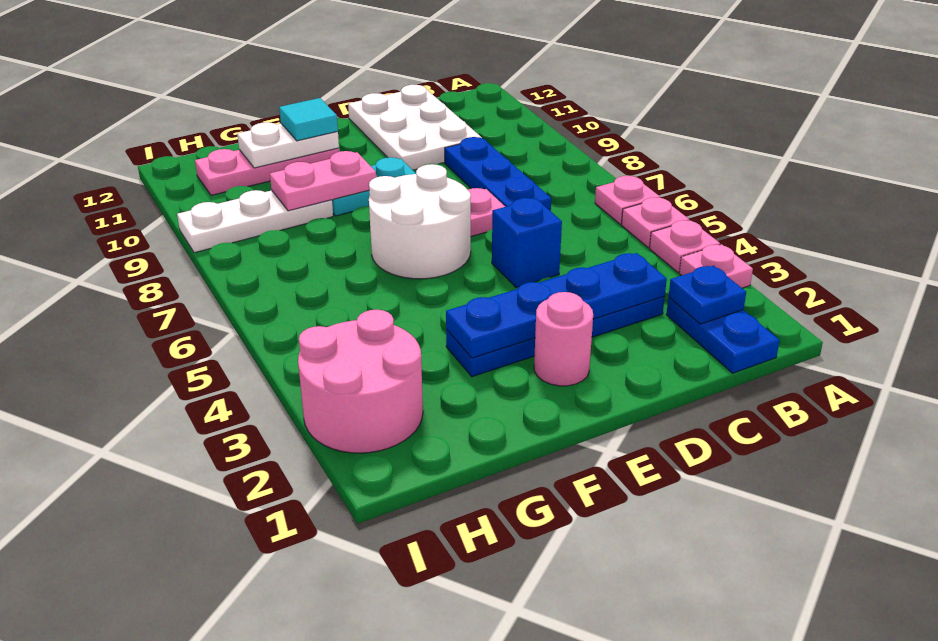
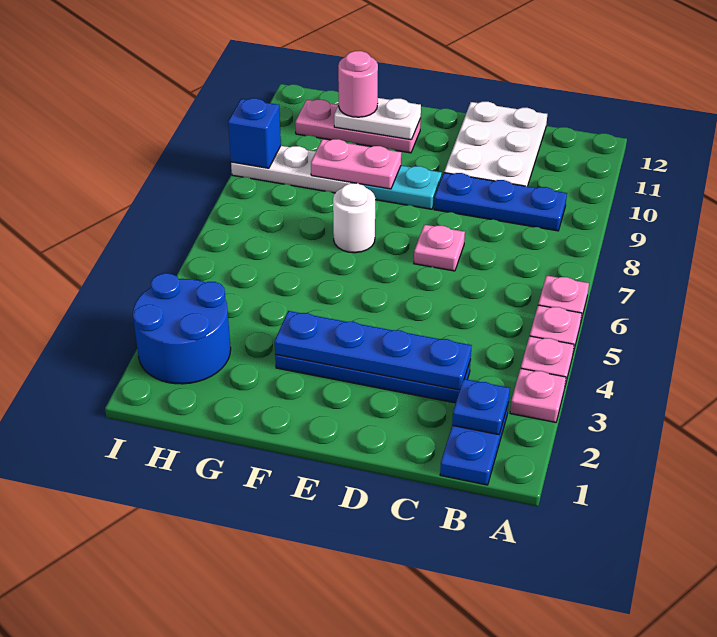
blue 1x3 plate [445,137,551,211] -> blue 1x3 plate turned to [434,173,567,231]
blue 1x1 brick [492,198,562,287] -> blue 1x1 brick moved to [228,98,281,168]
pink 1x1 round brick [534,292,593,386] -> pink 1x1 round brick moved to [338,51,378,117]
white 2x2 round brick [369,164,471,279] -> white 1x1 round brick [333,183,375,253]
cyan 1x1 tile [279,98,338,141] -> none
pink 2x2 round brick [298,310,423,453] -> blue 2x2 round brick [133,273,231,384]

